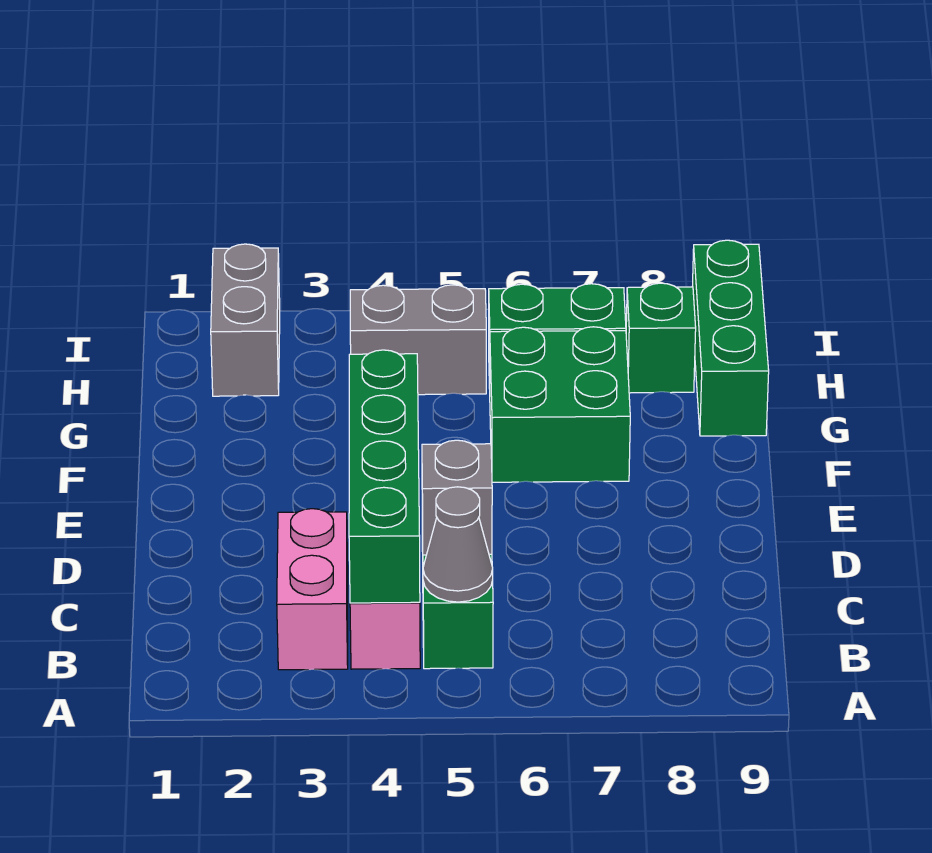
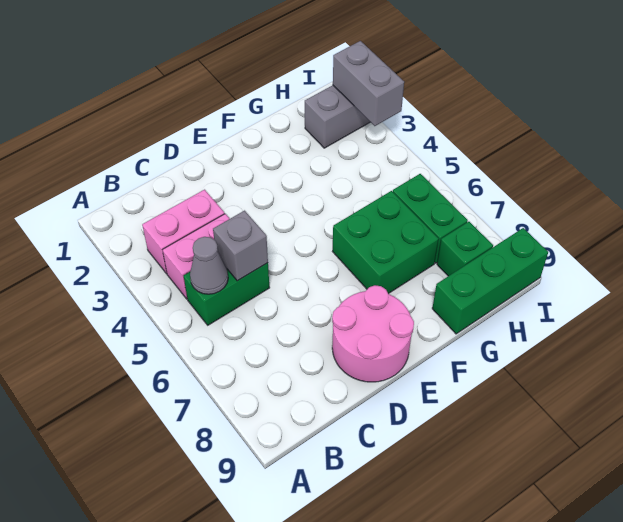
green 1x4 brick [349,350,420,603] -> none
none -> pink 2x2 round brick [332,285,414,382]
grey 1x2 brick [350,285,486,395] -> grey 1x2 brick moved to [333,41,404,126]

